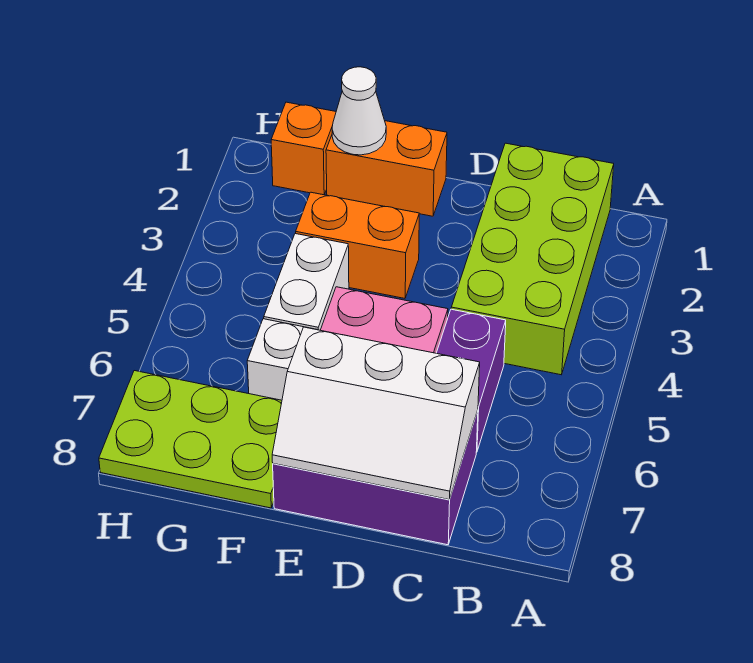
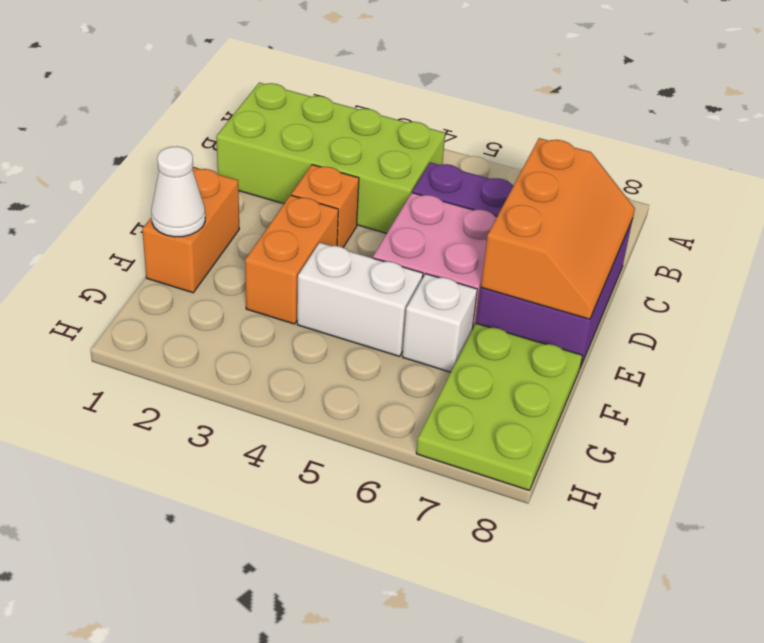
white 2x3 slope [272,327,480,500] -> orange 2x3 slope [481,138,635,319]
orange 1x1 brick [271,102,336,195] -> orange 1x1 brick moved to [291,165,359,247]

